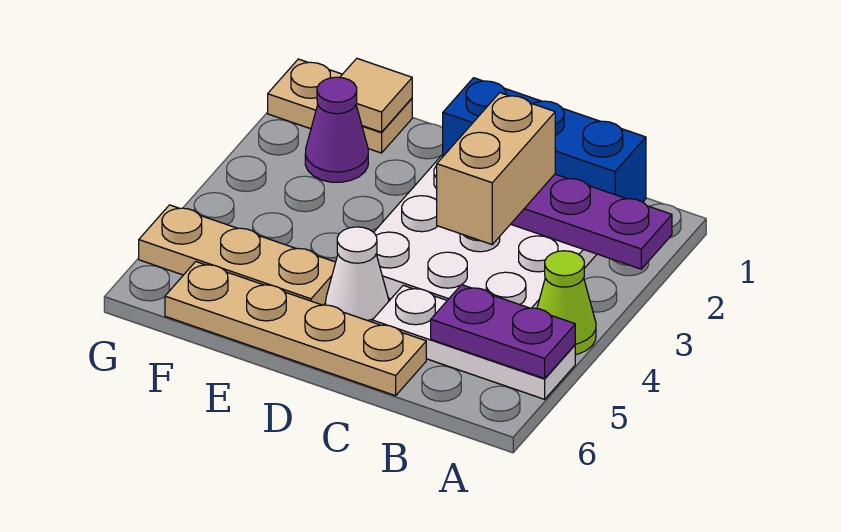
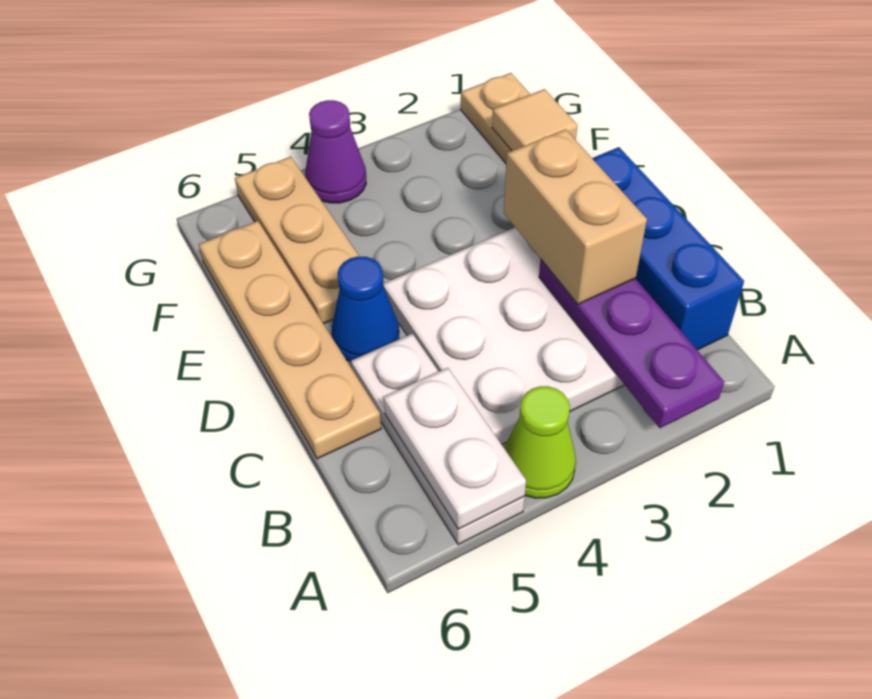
purple 1x2 plate [431,285,575,379] -> white 1x2 plate [383,368,526,529]
tan 1x2 brick [437,93,555,244] -> tan 1x2 brick turned to [504,129,647,304]
white 1x1 cone [326,227,389,322] -> blue 1x1 cone [332,257,399,362]
purple 1x1 cone [305,77,368,182] -> purple 1x1 cone moved to [305,100,366,203]

